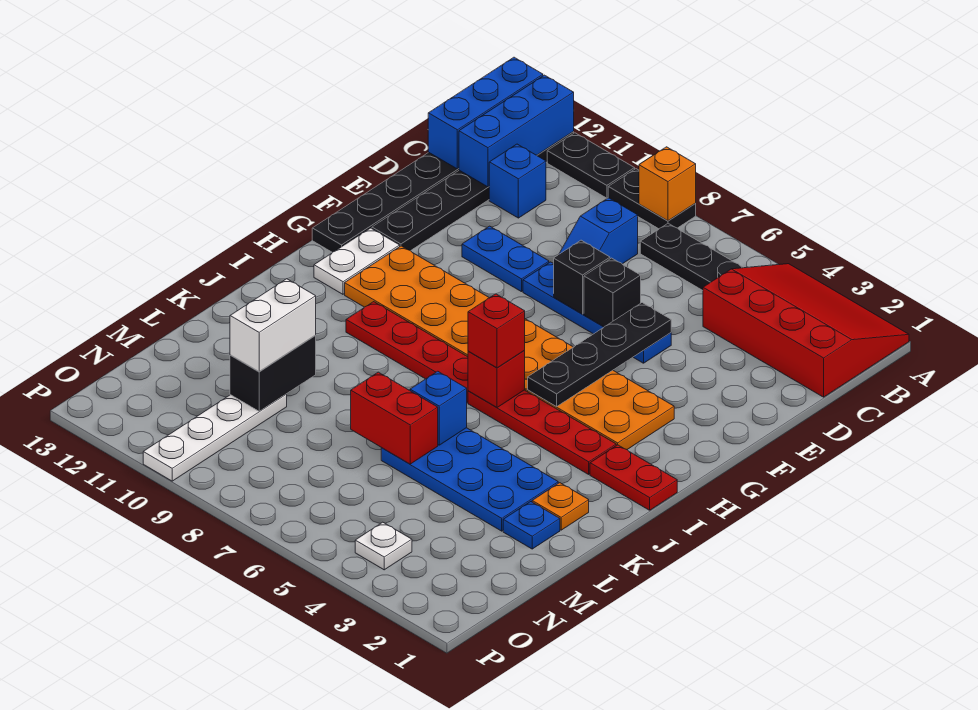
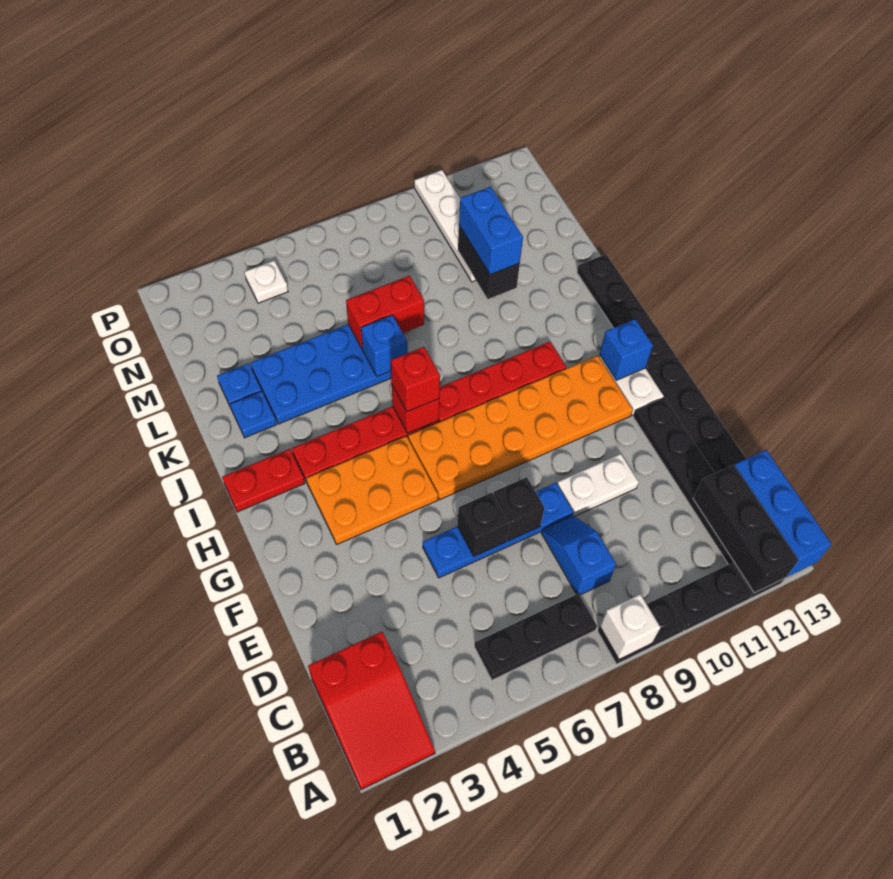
red 3x4 slope [703,264,909,397] -> red 2x3 slope [308,632,435,790]
orange 1x1 brick [639,147,696,221] -> white 1x1 brick [600,594,661,659]
blue 1x3 brick [459,75,574,187] -> black 1x3 brick [693,465,799,593]
blue 1x1 brick [489,144,546,218] -> blue 1x1 brick moved to [600,319,653,380]
black 1x4 plate [528,303,671,407] -> black 1x4 plate moved to [577,254,676,370]
blue 1x2 plate [462,226,549,292] -> white 1x2 plate [557,454,639,516]
orange 1x1 plate [532,483,589,530] -> blue 1x1 plate [230,391,277,438]
white 1x2 brick [230,279,316,372] -> blue 1x2 brick [459,187,523,275]

